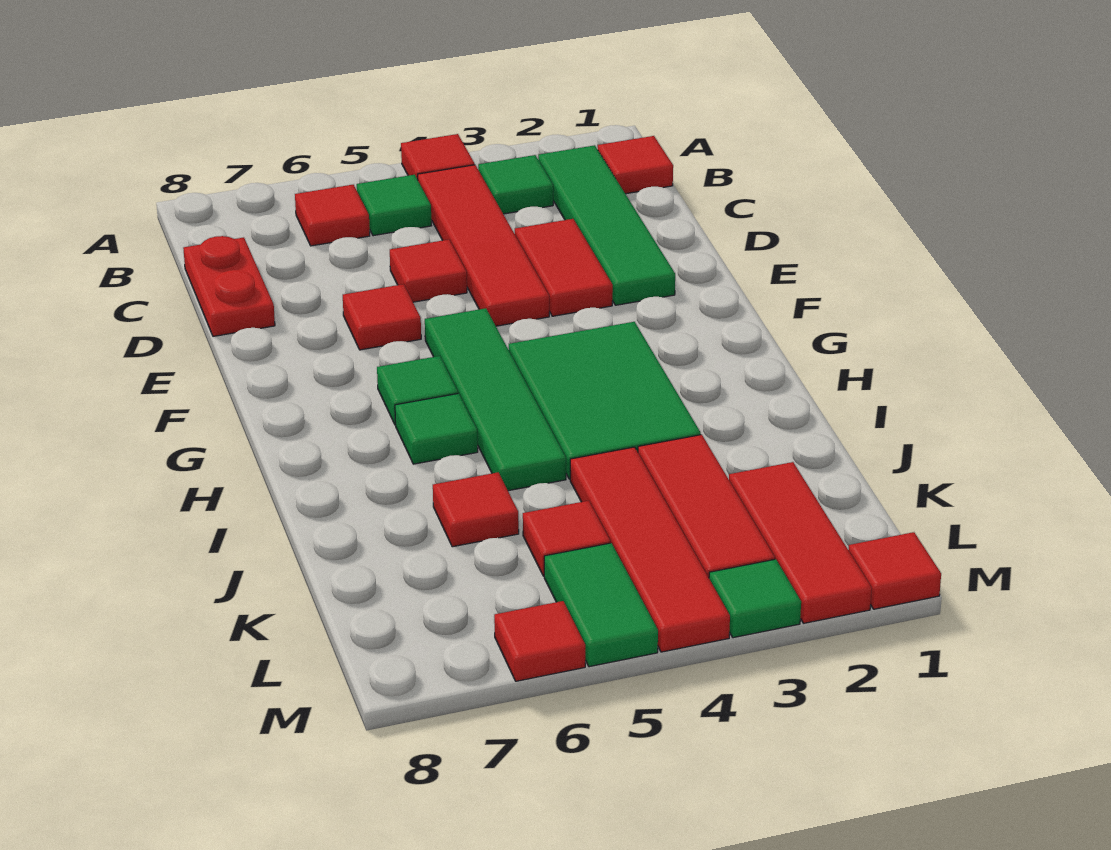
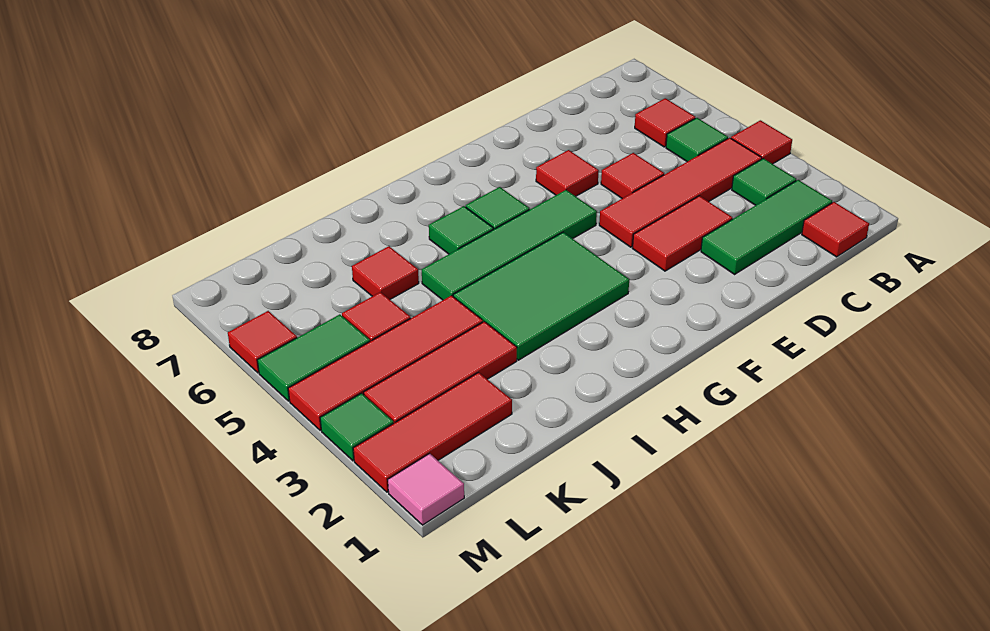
green 1x4 tile [538,145,675,305] -> green 1x3 tile [701,180,832,274]
red 1x2 plate [183,236,275,336] -> none
red 1x1 tile [849,532,941,609] -> pink 1x1 tile [388,453,464,525]

